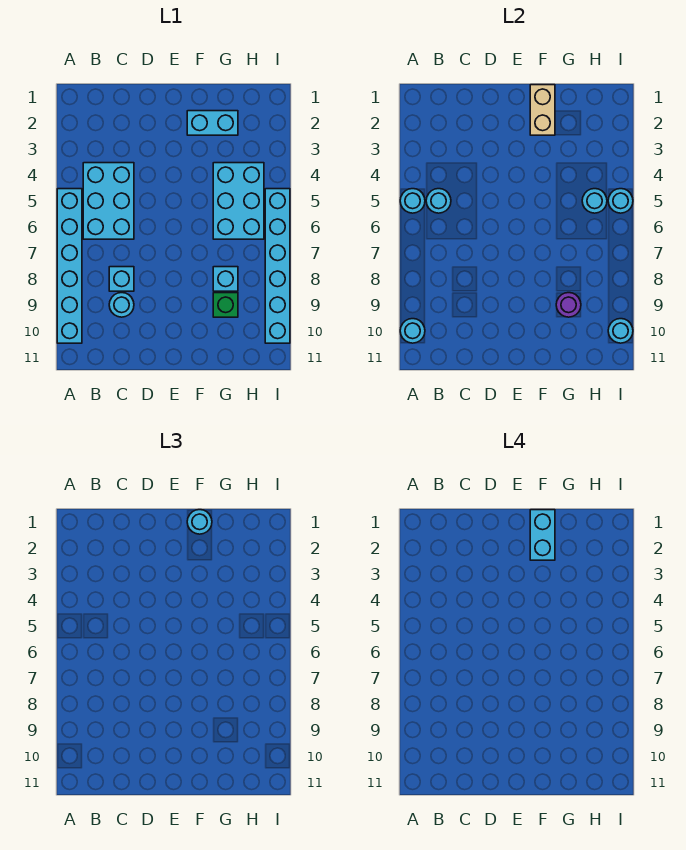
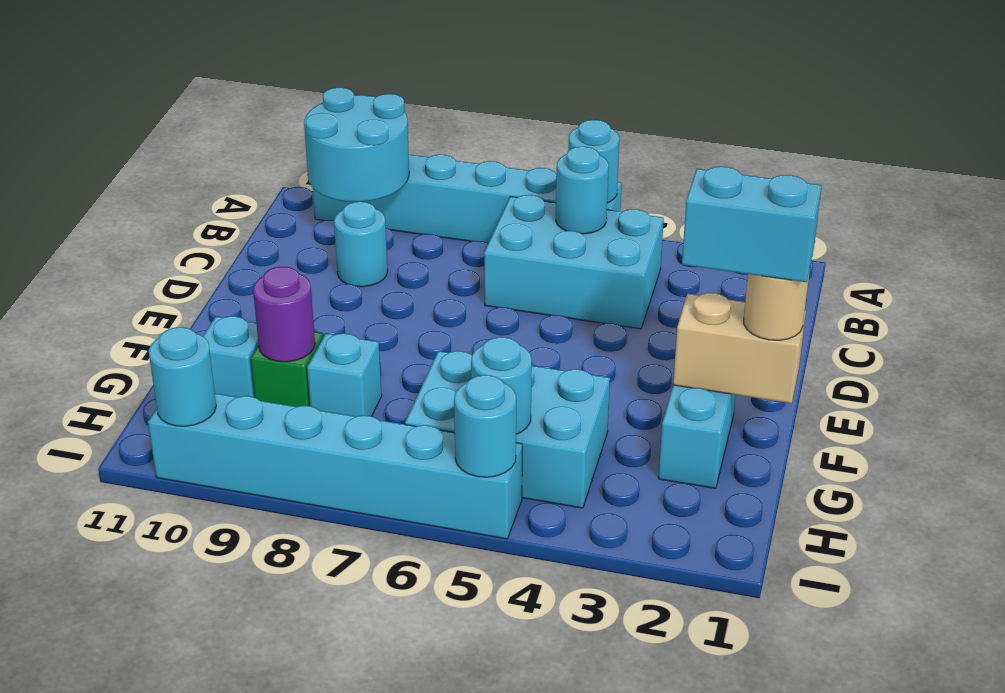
cyan 1x1 round brick [400,319,425,343] -> cyan 2x2 round brick [304,88,409,202]
cyan 1x1 brick [109,267,134,291] -> cyan 1x1 brick moved to [203,316,259,397]
cyan 1x1 round brick [187,510,212,534] -> tan 1x1 round brick [744,269,810,340]

